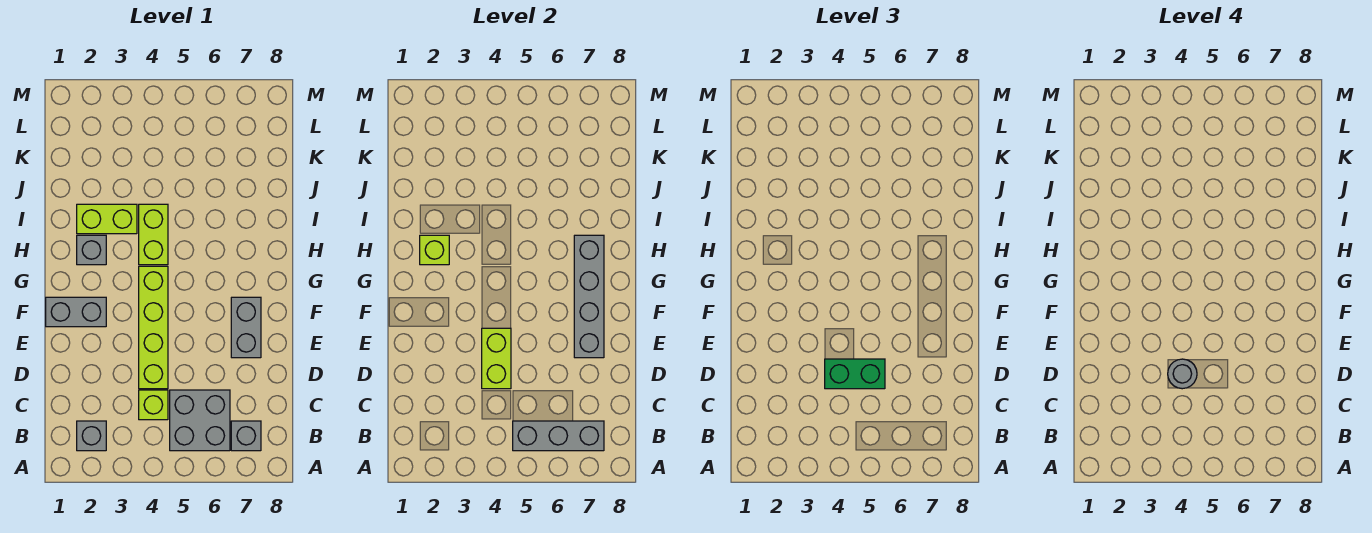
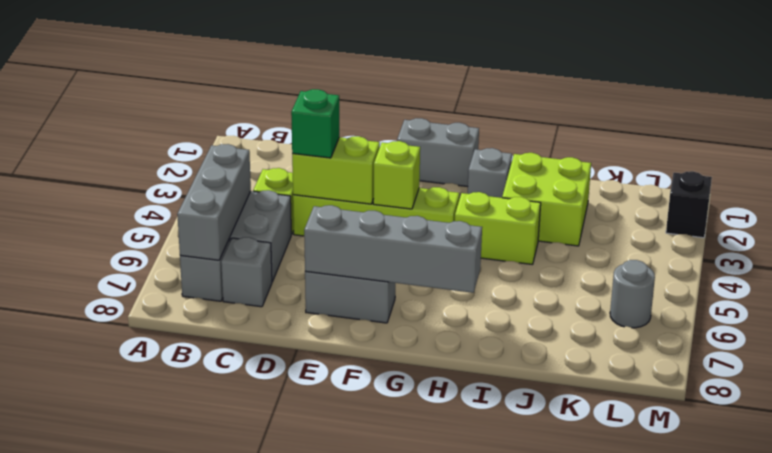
grey 1x1 brick [77,421,106,451] -> grey 1x1 brick moved to [221,237,272,307]
green 1x2 brick [825,359,885,389] -> green 1x1 brick [291,89,339,158]
grey 1x1 round brick [1168,359,1197,389] -> grey 1x1 round brick moved to [610,260,655,328]
grey 1x2 brick [46,297,106,327] -> grey 1x2 brick turned to [397,118,479,187]
lime 1x1 brick [420,235,449,265] -> lime 1x1 brick moved to [373,141,420,209]
lime 1x2 brick [77,204,137,234] -> lime 2x2 brick [502,153,591,246]
none -> black 1x1 brick [666,171,712,238]

